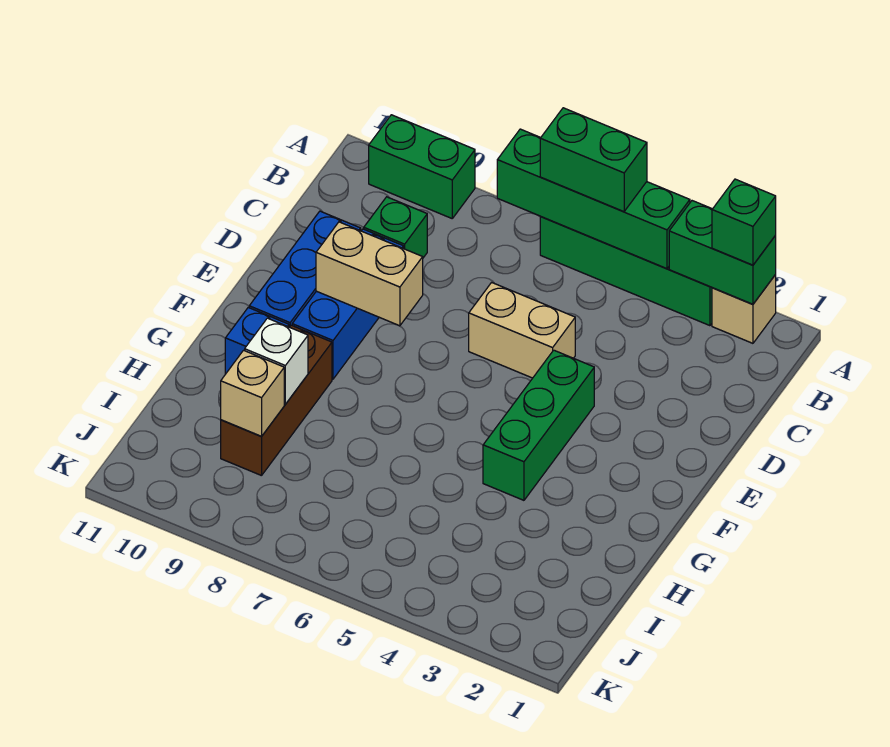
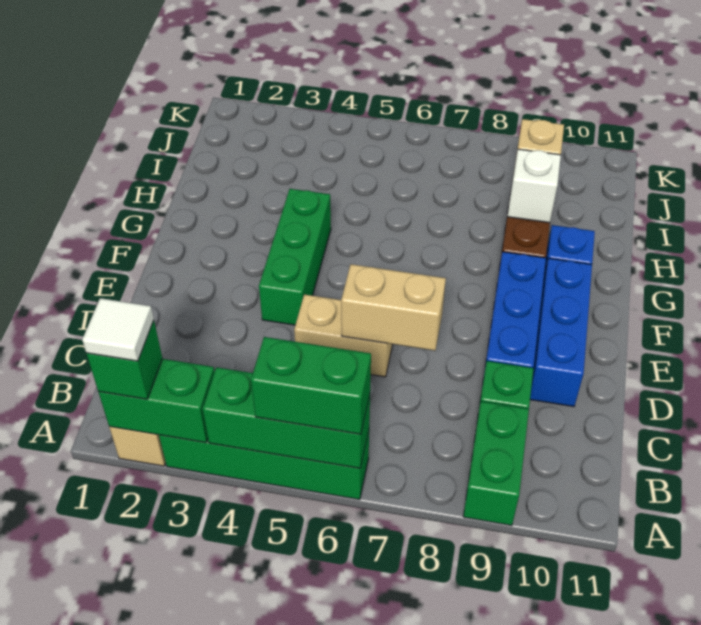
none -> white 1x1 tile [82,298,154,361]
green 1x4 brick [497,129,690,269] -> green 1x3 brick [203,367,370,468]
green 1x2 brick [369,115,475,218] -> green 1x2 brick turned to [463,401,529,526]
tan 1x2 brick [316,222,423,326] -> tan 1x2 brick moved to [341,264,446,351]

